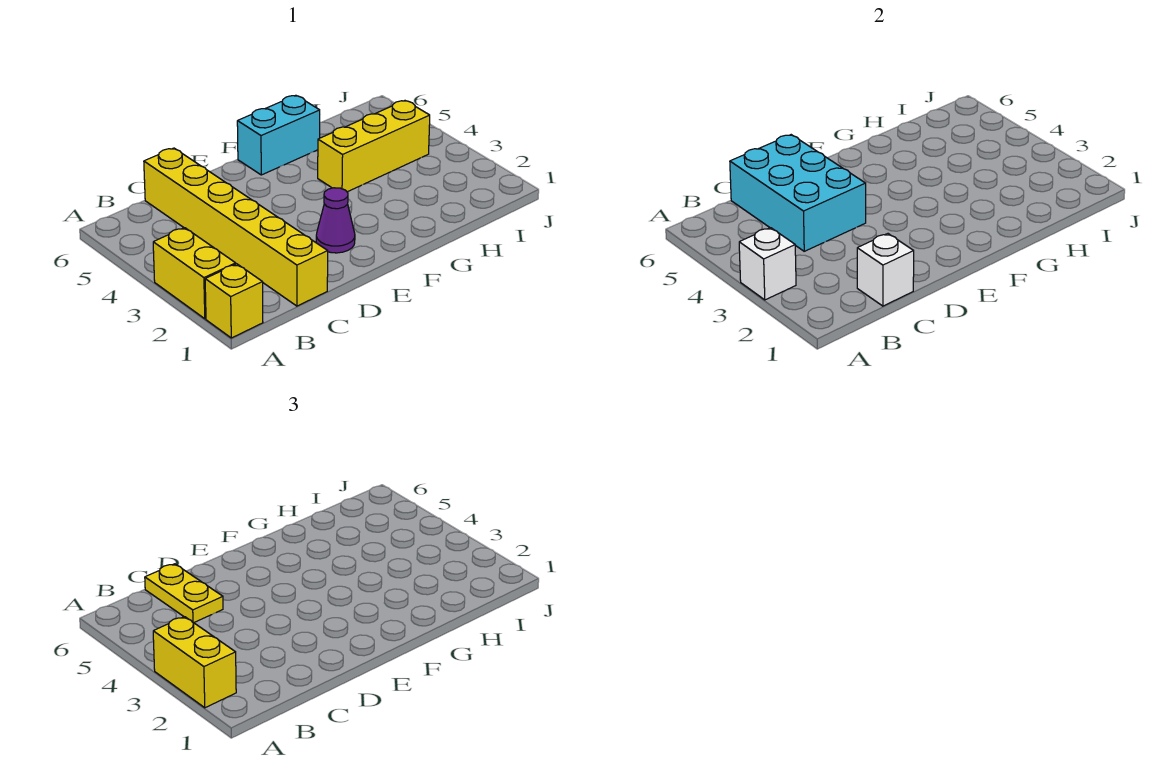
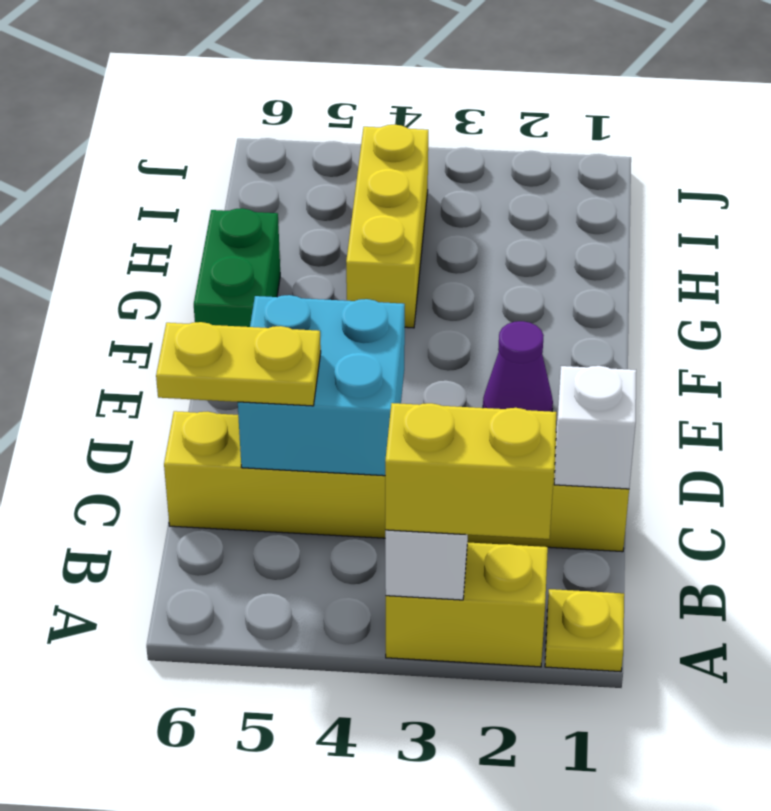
yellow 1x1 brick [205,264,263,338] -> yellow 1x1 plate [545,589,624,672]
cyan 2x3 brick [730,135,866,251] -> cyan 2x2 brick [238,295,405,476]
cyan 1x2 brick [237,95,320,175] -> green 1x2 brick [194,208,280,327]

